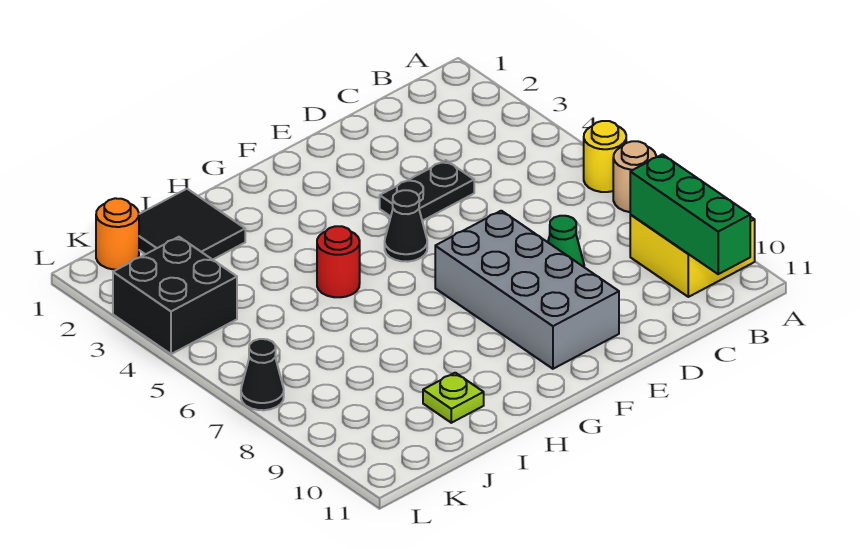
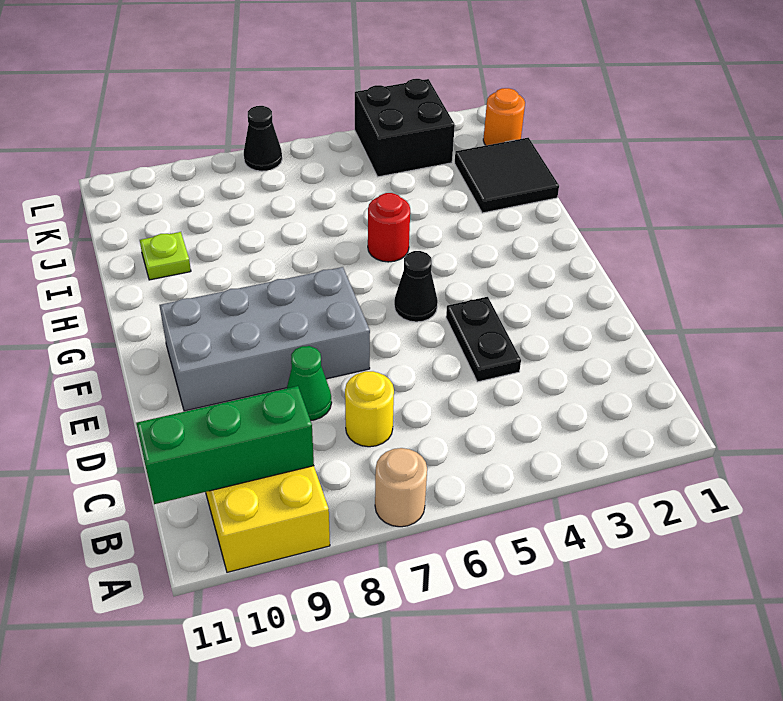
yellow 1x1 round brick [584,121,626,192] -> yellow 1x1 round brick moved to [345,371,394,447]

